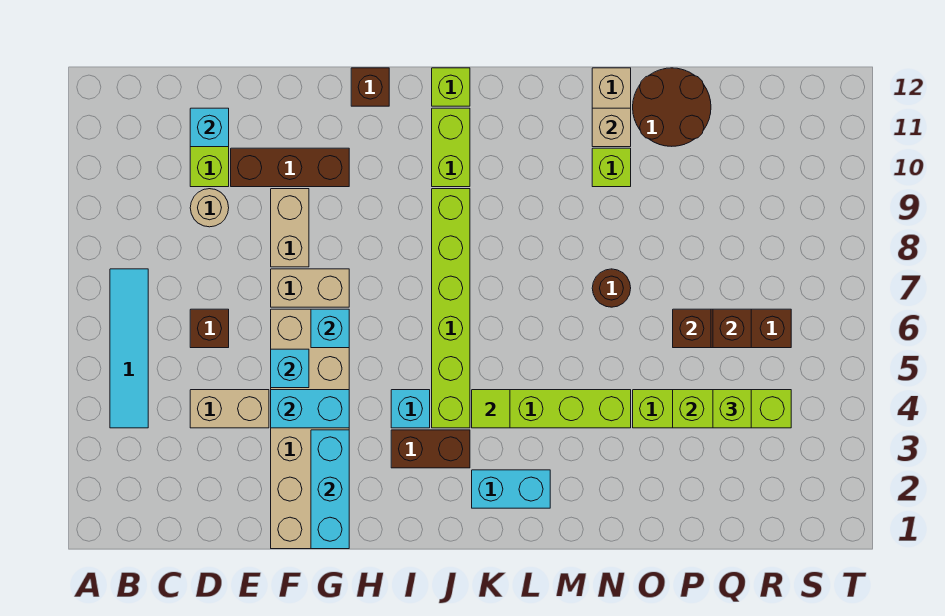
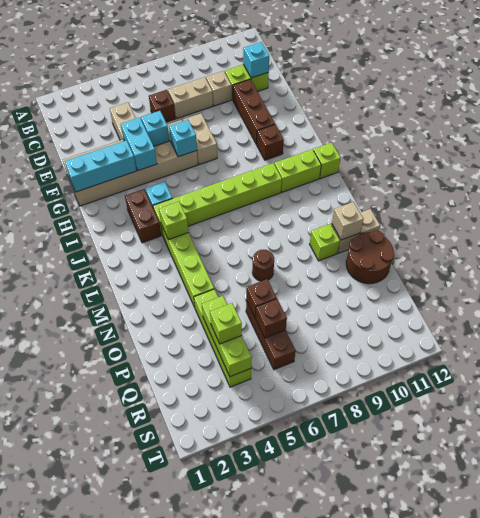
cyan 1x4 tile [110,269,148,428] -> none
tan 1x1 round brick [190,189,229,227] -> tan 1x1 brick [206,71,232,106]
tan 1x2 brick [271,189,309,267] -> tan 1x2 brick moved to [168,77,213,118]
brown 1x1 brick [351,68,389,106] -> brown 1x1 brick moved to [257,125,284,160]
cyan 1x2 brick [472,470,550,508] -> none
lime 1x1 tile [472,390,510,428] -> lime 1x1 brick [159,202,188,240]

